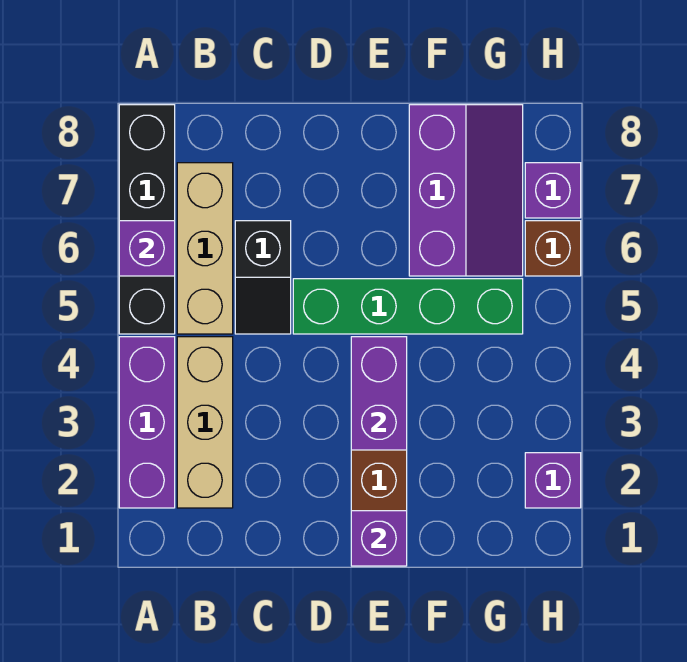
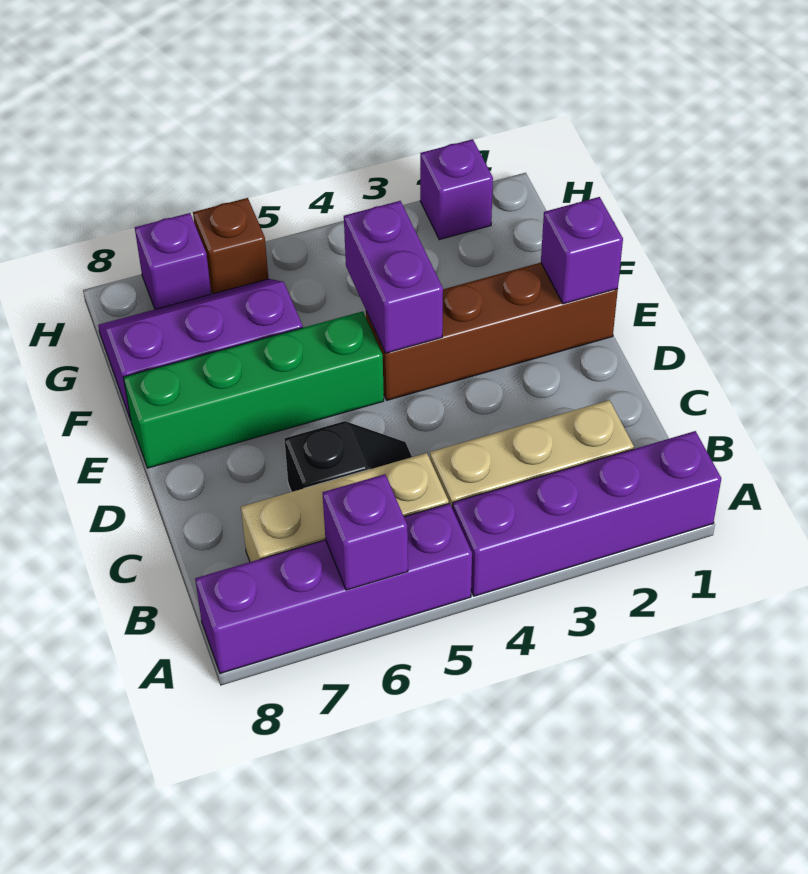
purple 1x3 brick [119,337,175,508] -> purple 1x4 brick [453,431,721,596]
black 1x4 brick [119,105,175,334] -> purple 1x4 brick [195,503,472,673]
green 1x4 brick [293,279,523,334] -> green 1x4 brick turned to [123,311,384,468]
purple 1x2 brick [351,337,407,450] -> purple 1x2 brick turned to [344,201,443,353]

